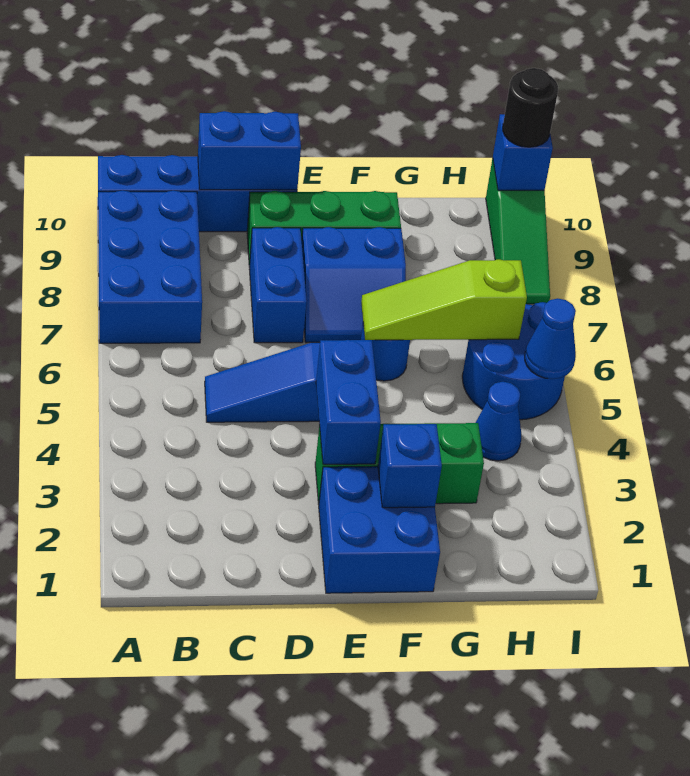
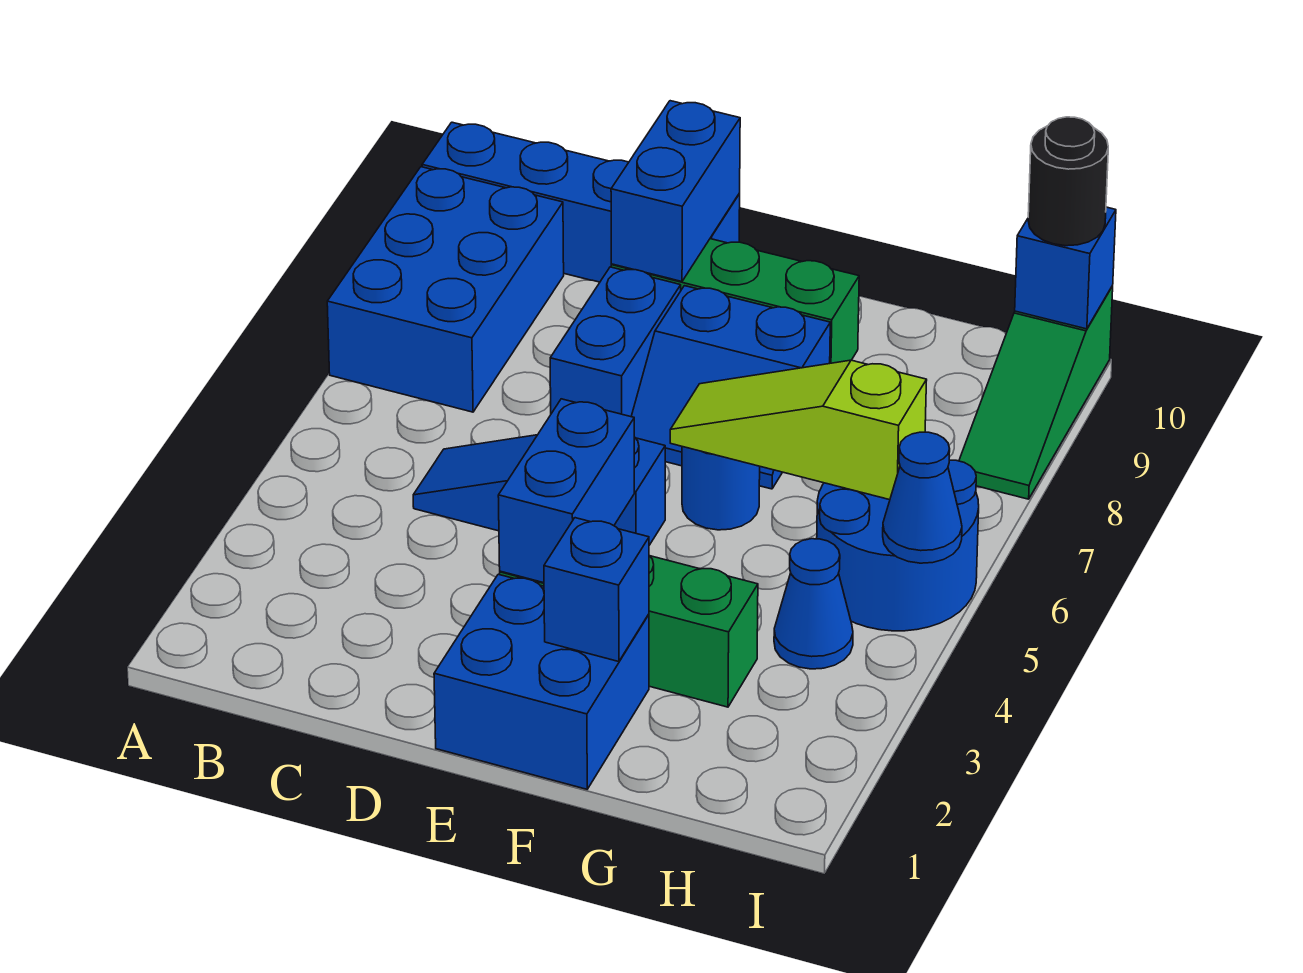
blue 1x2 brick [198,111,301,190] -> blue 1x2 brick turned to [611,101,740,282]

